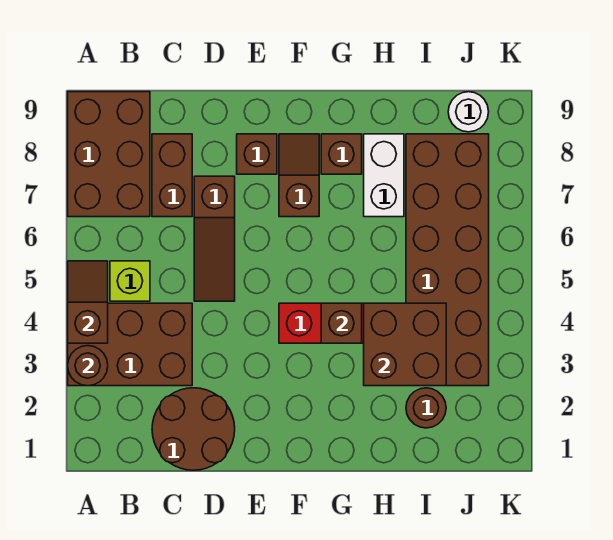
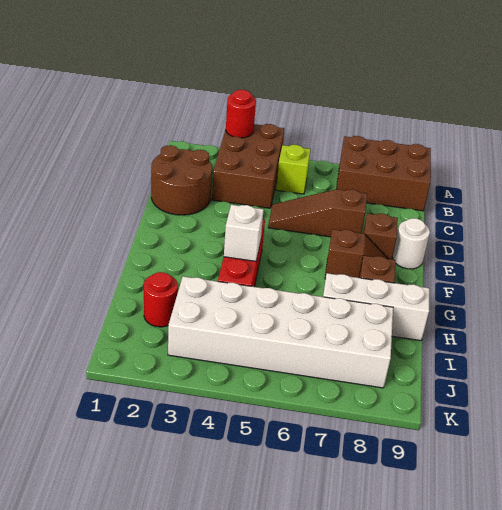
brown 1x1 round brick [68,346,108,386] -> red 1x1 round brick [226,90,256,138]
brown 1x2 slope [68,261,108,343] -> none
brown 1x2 brick [152,134,192,217] -> none
brown 1x1 brick [321,303,362,343] -> white 1x1 brick [224,205,264,261]
brown 2x2 brick [364,303,446,386] -> none
white 1x2 brick [364,134,404,217] -> white 1x3 brick [323,273,429,341]
brown 1x1 round brick [406,388,446,428] -> red 1x1 round brick [144,272,178,327]
brown 2x6 brick [406,134,489,386] -> white 2x6 brick [168,276,393,388]
white 1x1 round brick [448,92,489,132] -> white 1x1 round brick moved to [393,218,430,269]

